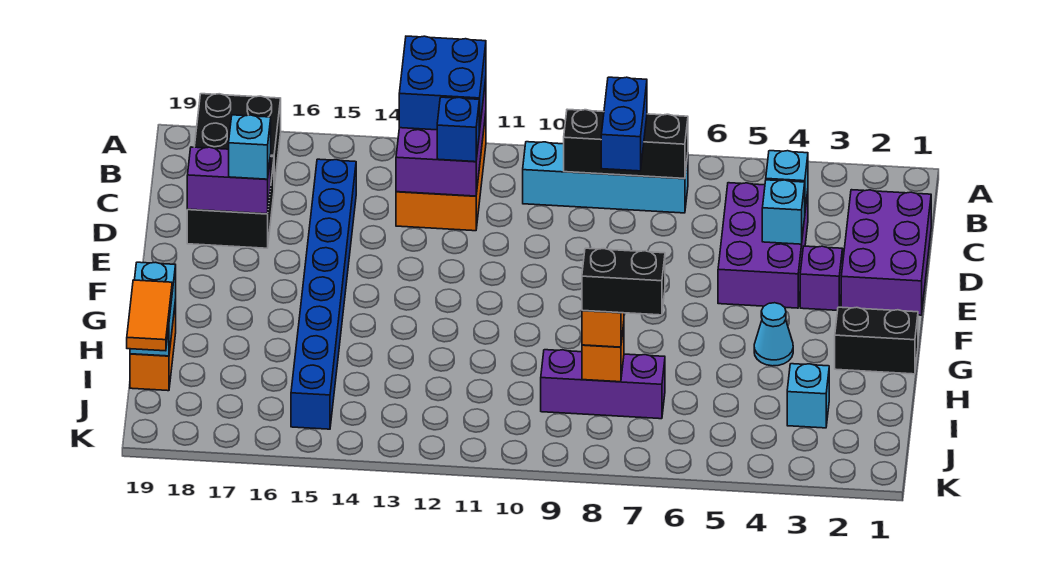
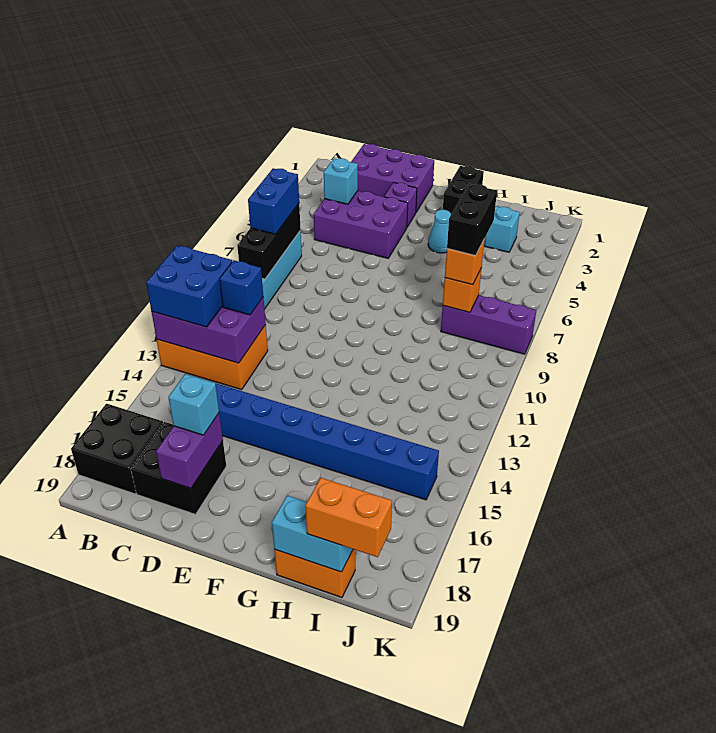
blue 1x2 brick [601,77,647,171] -> blue 1x2 brick turned to [248,168,299,234]
cyan 1x1 brick [762,180,805,244] -> none
purple 1x3 brick [541,350,665,419] -> purple 1x3 brick turned to [441,295,536,354]
orange 1x2 tile [127,280,172,351] -> orange 1x2 brick [305,478,392,557]

